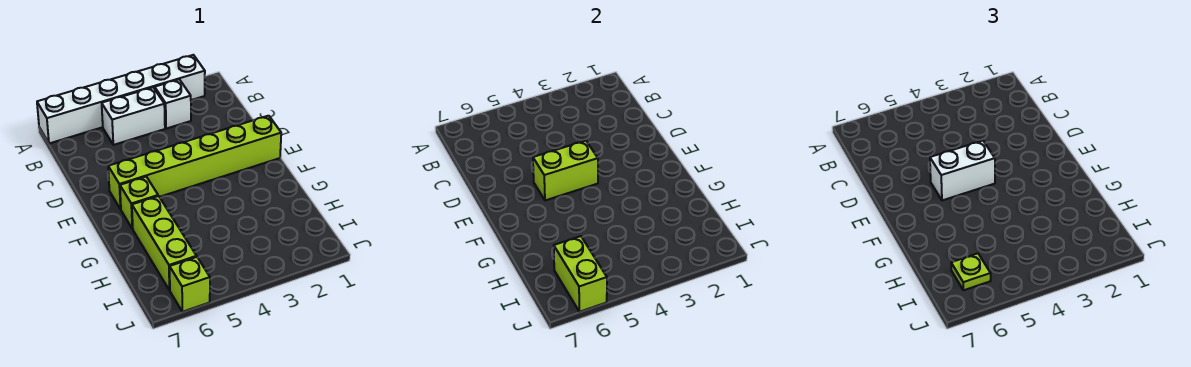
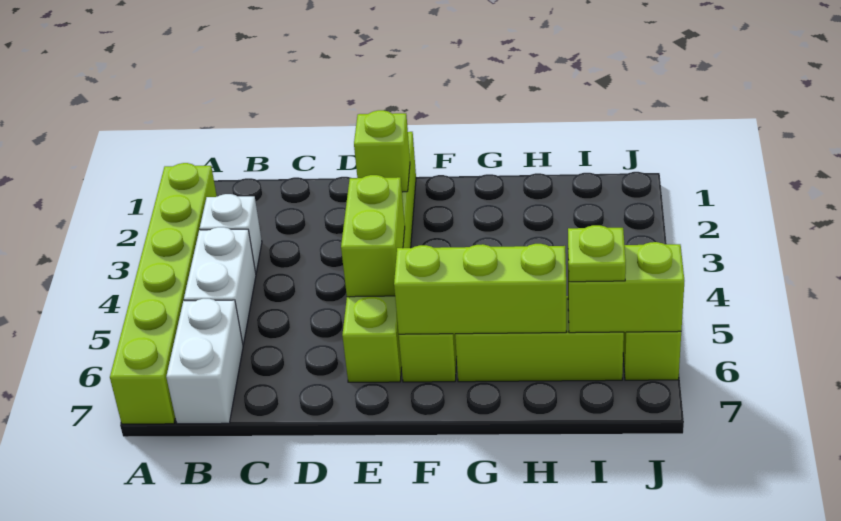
white 1x6 brick [37,55,205,144] -> lime 1x6 brick [110,163,217,424]
none -> lime 1x1 brick [354,110,410,192]
white 1x2 brick [930,141,995,200] -> white 1x2 brick moved to [166,299,243,424]
none -> lime 1x3 brick [394,244,566,334]

